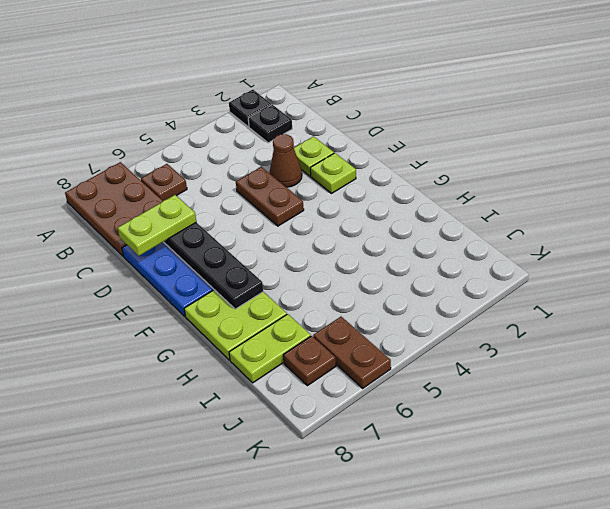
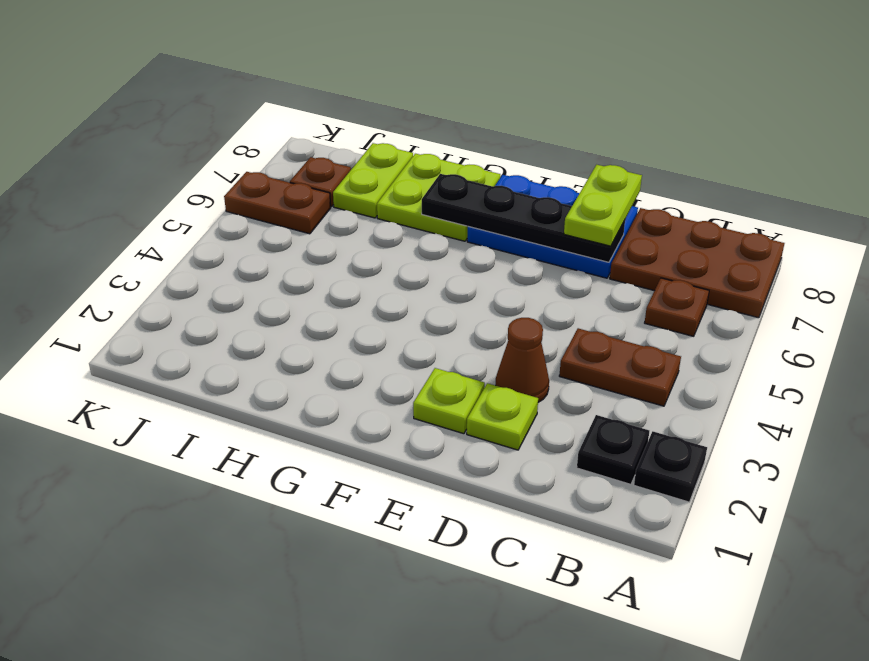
brown 1x2 plate [236,167,304,226] -> brown 1x2 plate moved to [559,328,681,406]

